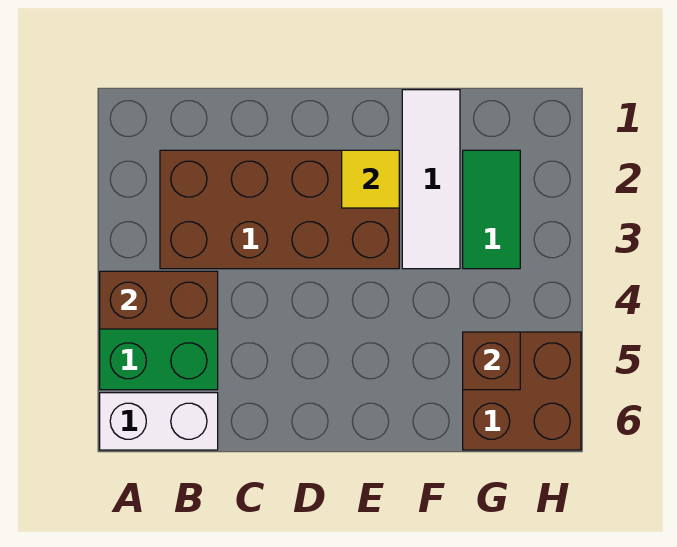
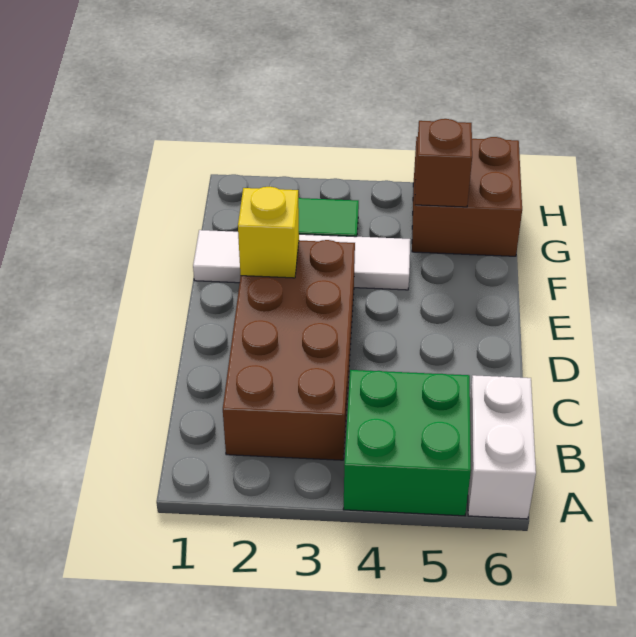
brown 1x2 brick [100,271,218,329] -> none
yellow 1x1 tile [342,150,399,208] -> yellow 1x1 brick [238,187,299,278]
white 1x3 tile [402,90,460,269] -> white 1x4 tile [193,230,410,290]

